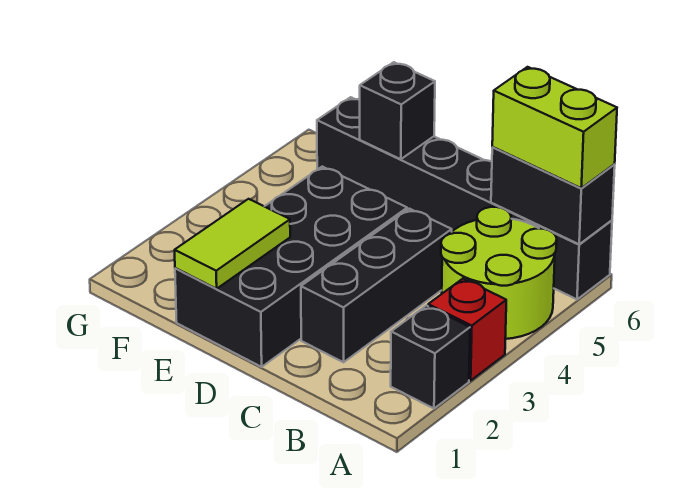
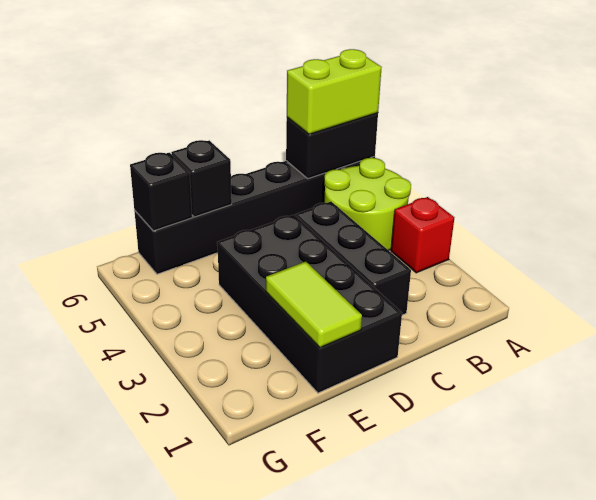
black 1x1 brick [391,306,470,408] -> black 1x1 brick moved to [130,153,192,231]

